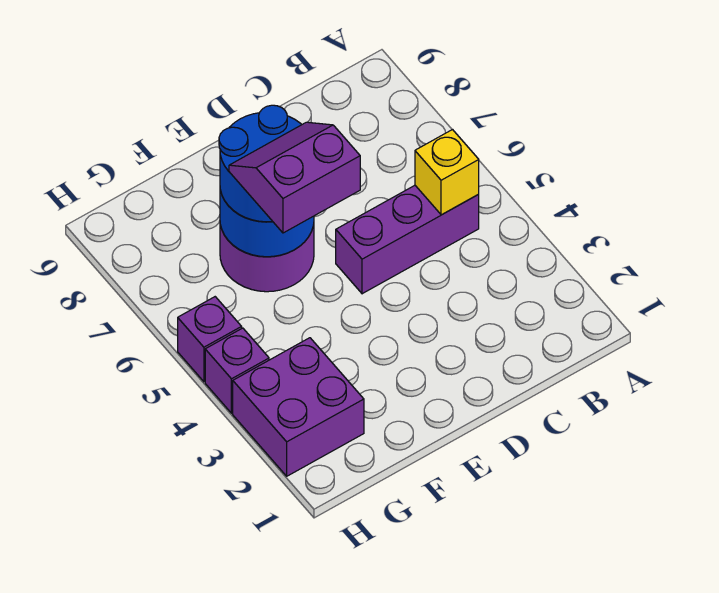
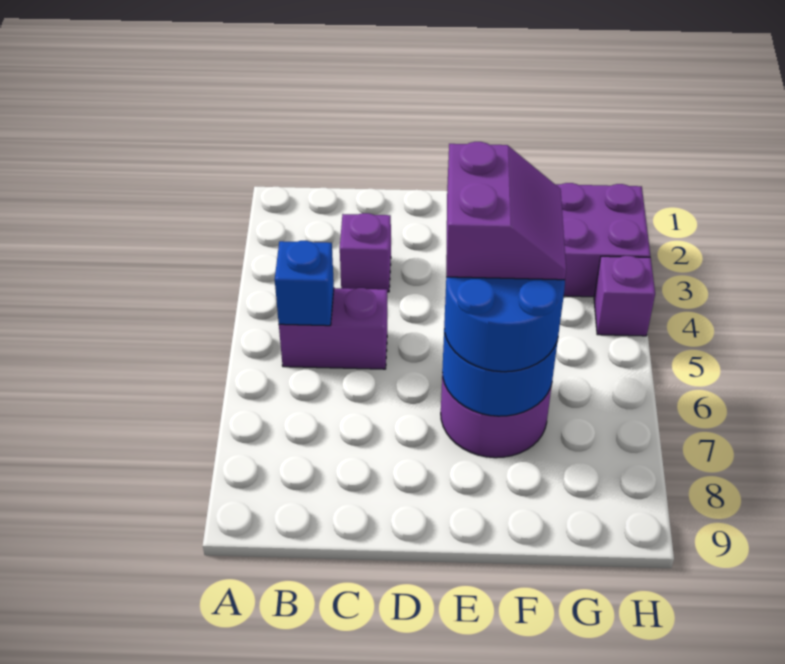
purple 1x3 brick [336,185,479,294] -> purple 1x2 brick [279,288,387,369]
yellow 1x1 brick [415,130,479,215] -> blue 1x1 brick [275,241,334,326]
purple 2x2 slope [229,122,360,233] -> purple 2x2 slope turned to [446,142,566,280]
purple 1x1 brick [178,297,242,382] -> purple 1x1 brick moved to [340,213,391,292]

